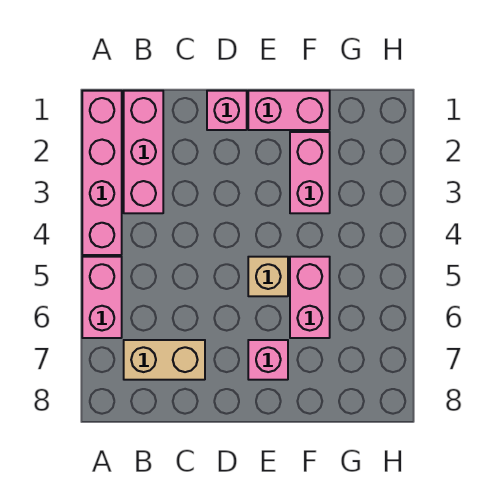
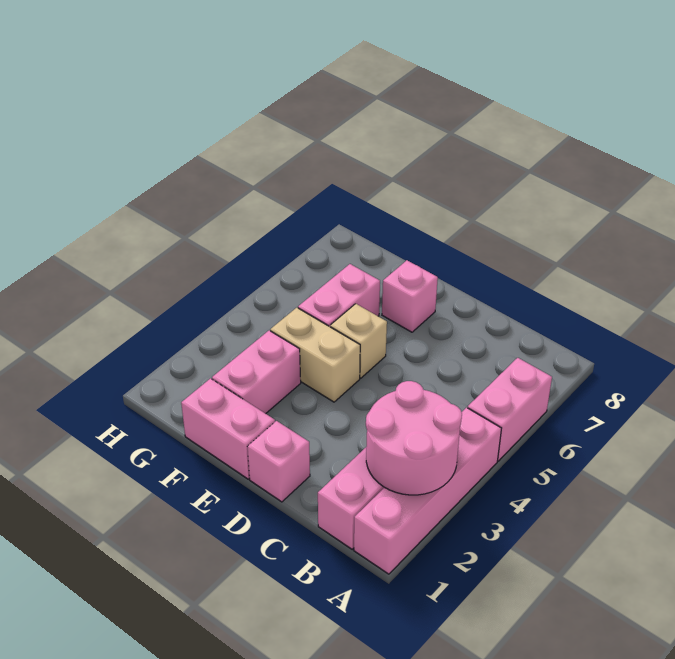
none -> pink 2x2 round brick [366,381,462,495]
tan 1x2 brick [124,340,205,380] -> tan 1x2 brick moved to [270,308,360,402]

